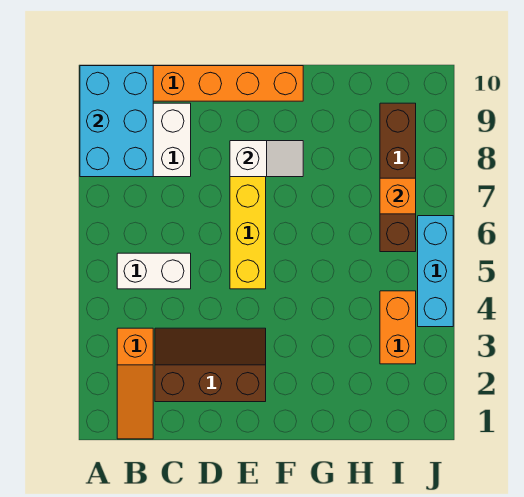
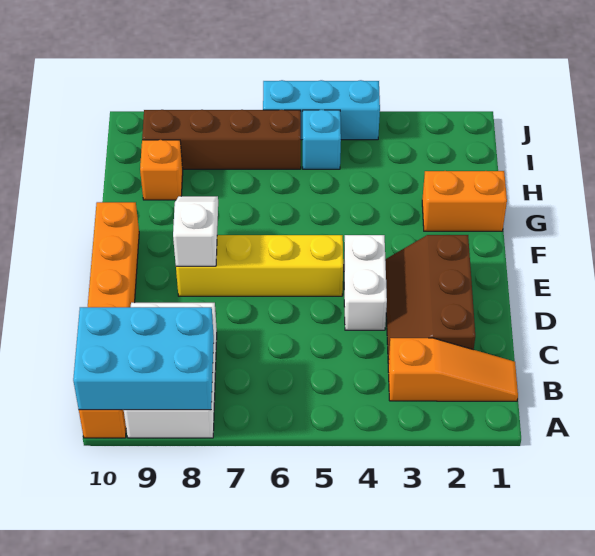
white 1x2 brick [117,253,191,289] -> white 1x2 brick moved to [344,235,387,330]
orange 1x2 brick [380,291,416,364] -> orange 1x2 brick moved to [422,171,507,231]
none -> cyan 1x1 brick [303,110,341,169]
orange 1x1 brick [380,178,416,214] -> orange 1x1 brick moved to [140,140,183,200]

